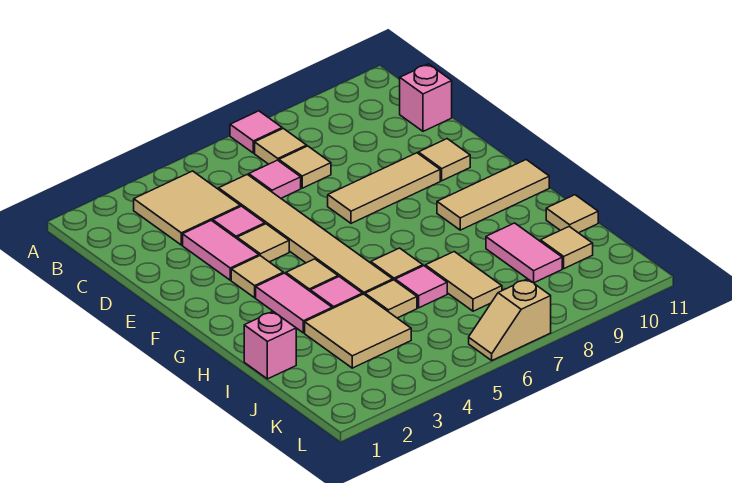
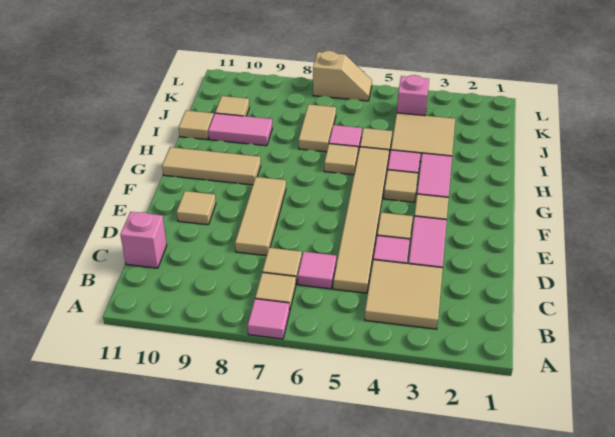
tan 1x3 tile [328,153,440,223] -> tan 1x3 tile turned to [235,177,286,256]
pink 1x1 brick [244,312,296,379] -> pink 1x1 brick moved to [397,75,429,116]
pink 1x2 tile [486,223,562,283] -> pink 1x2 tile turned to [208,113,272,146]

